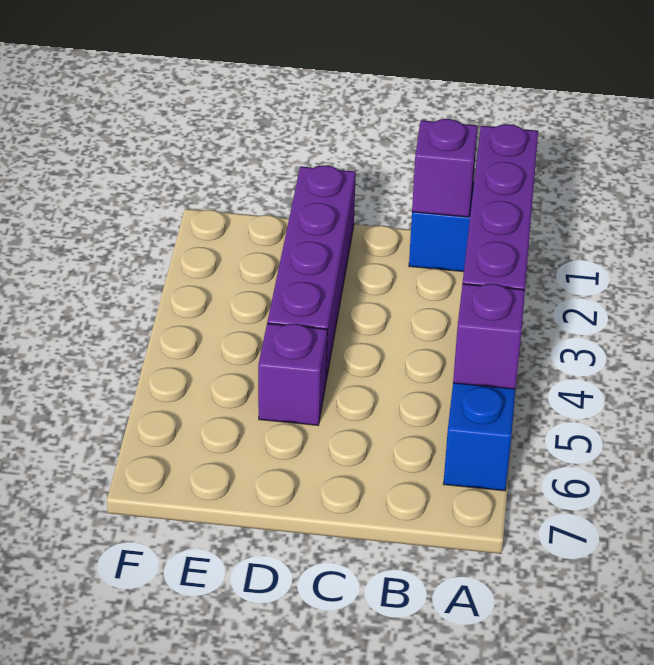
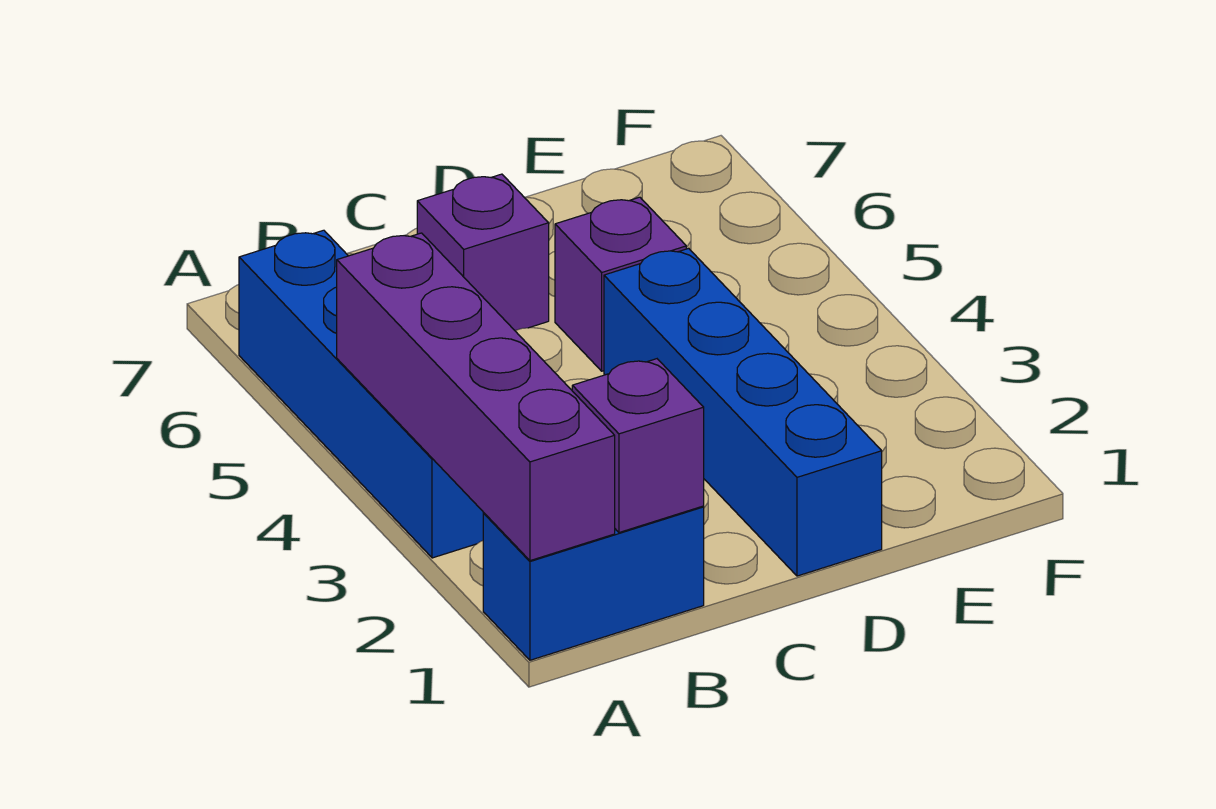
purple 1x1 brick [453,284,525,389] -> purple 1x1 brick moved to [417,174,549,331]
purple 1x4 brick [267,165,356,380] -> blue 1x4 brick [604,248,882,576]

